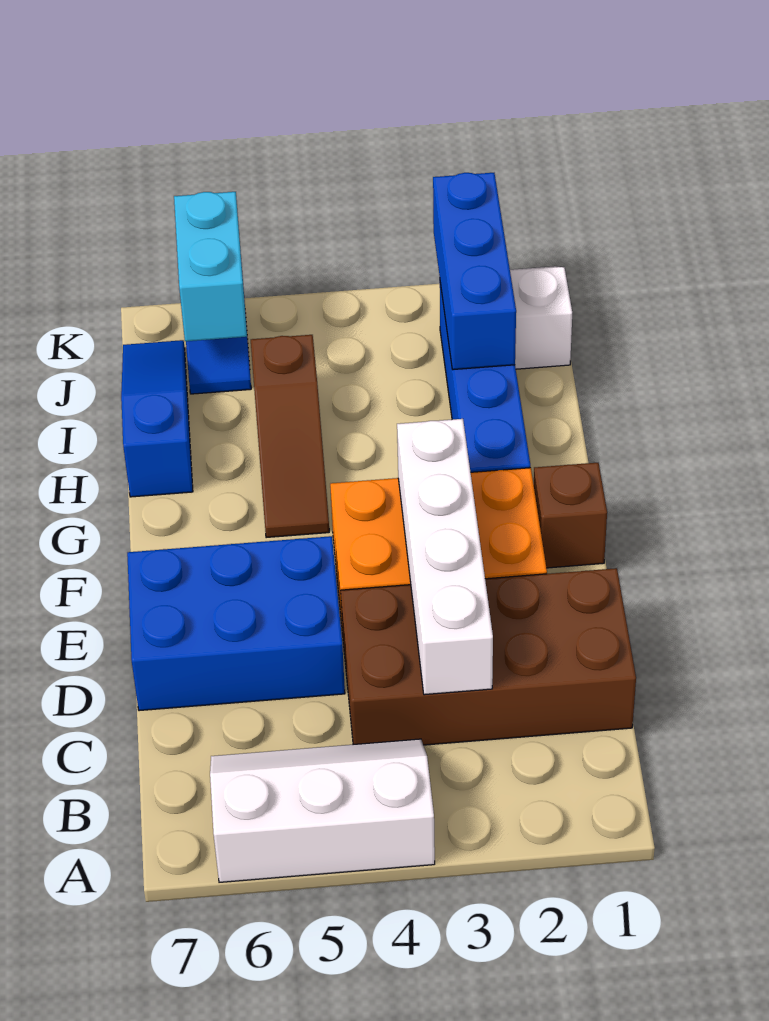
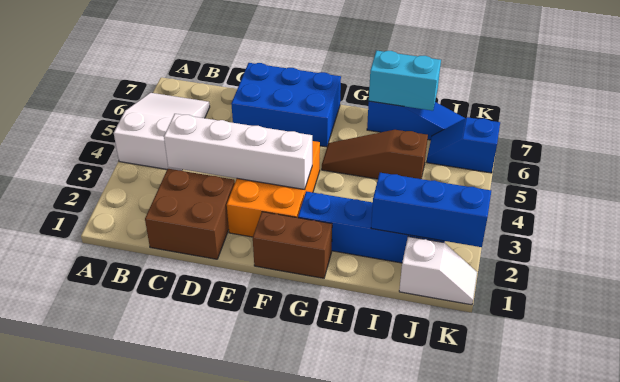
white 2x3 slope [210,739,435,882] -> white 2x3 slope turned to [114,93,210,170]
brown 2x4 brick [341,568,636,745] -> brown 2x2 brick [145,169,235,259]
blue 2x3 brick [127,536,345,711] -> blue 2x3 brick turned to [231,63,341,147]
brown 1x1 brick [534,463,607,568] -> brown 1x2 brick [253,212,332,278]
cyan 1x2 brick [174,192,247,341] -> cyan 1x2 brick moved to [369,50,441,111]

